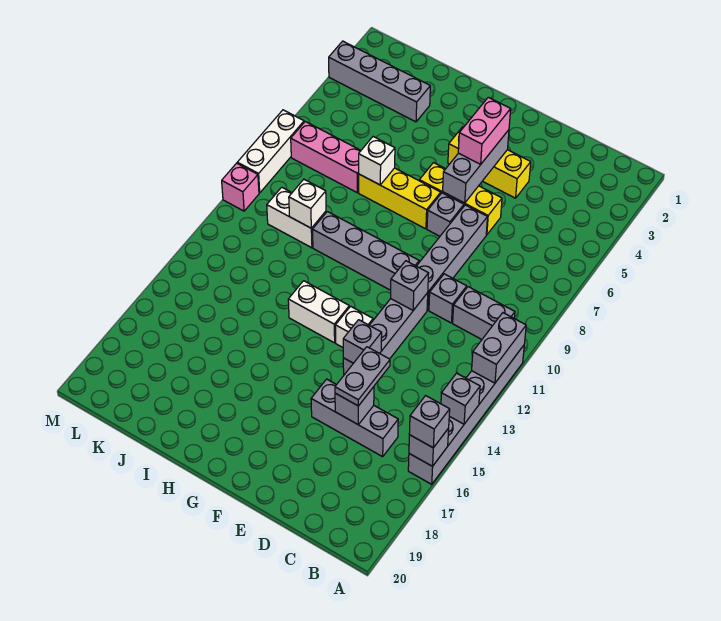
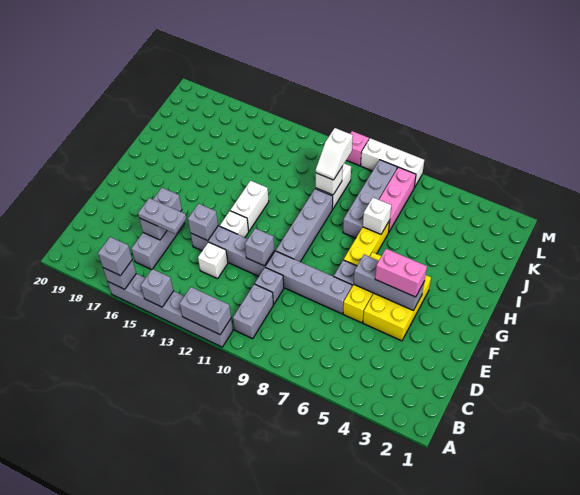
none -> white 1x1 brick [198,242,228,279]
grey 1x1 brick [335,387,374,424] -> grey 1x2 brick [139,188,182,240]
yellow 1x3 brick [448,127,531,198] -> yellow 2x3 brick [363,275,431,341]
grey 1x4 brick [329,41,430,122] -> grey 1x4 brick moved to [343,160,397,238]
none -> white 1x2 slope [316,128,353,180]

